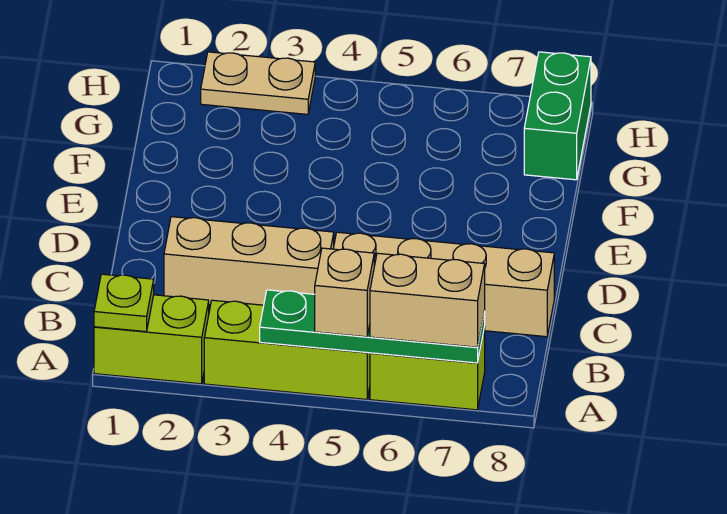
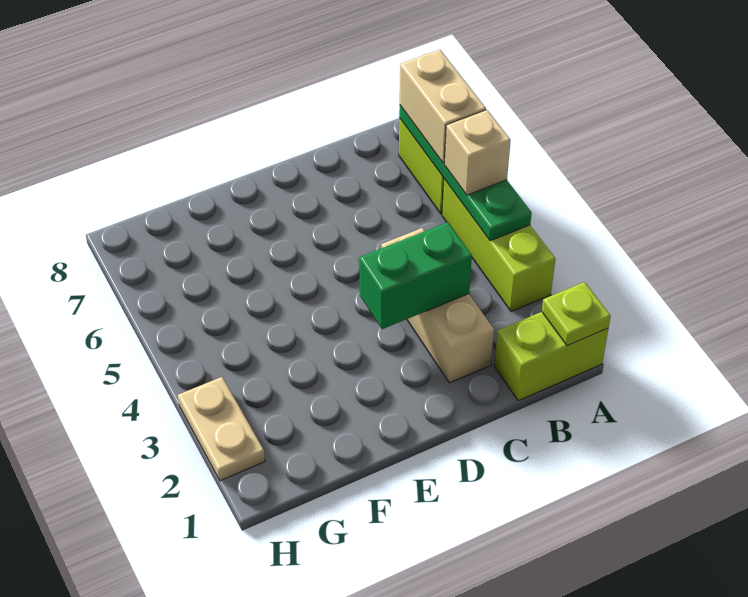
lime 1x2 brick [94,295,209,384] -> lime 1x2 brick turned to [494,312,608,401]
tan 1x4 brick [333,232,554,337] -> none
green 1x2 brick [524,52,591,180] -> green 1x2 brick moved to [359,222,472,329]

